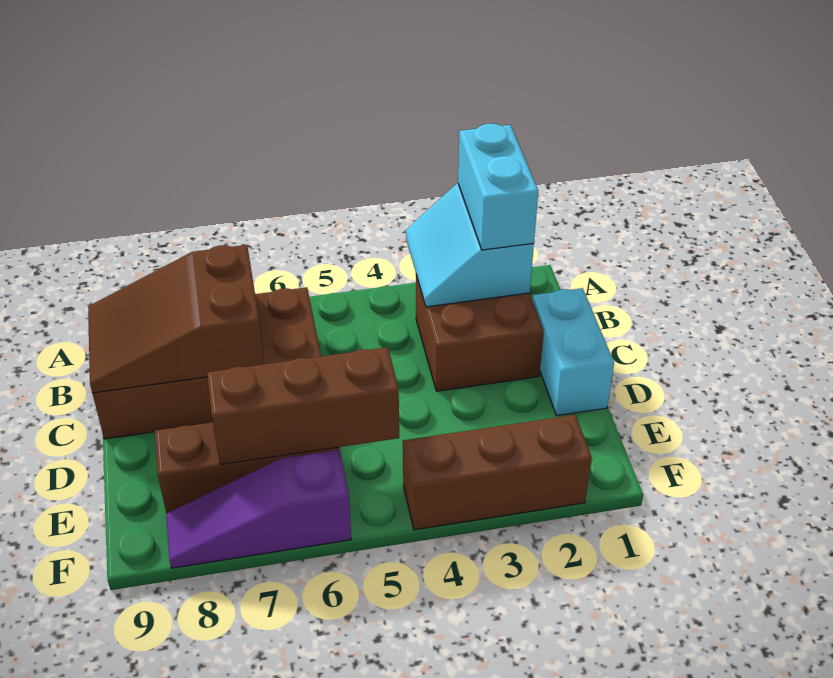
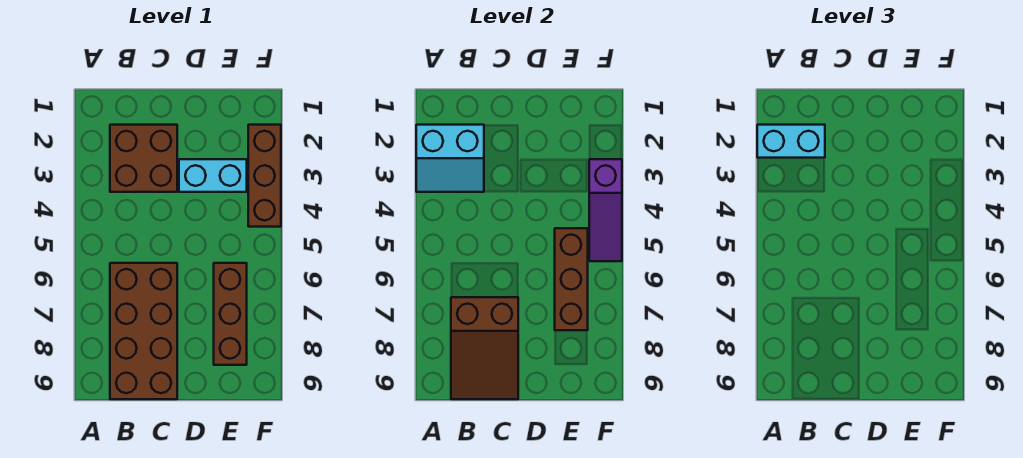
cyan 1x2 brick [532,288,614,416] -> cyan 1x2 brick moved to [179,159,247,192]
purple 1x3 slope [166,450,351,568] -> purple 1x3 slope moved to [589,159,622,261]

